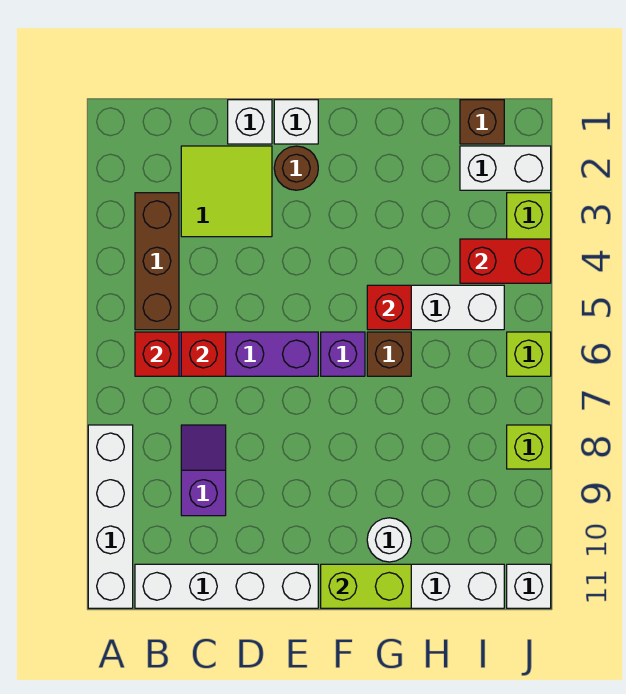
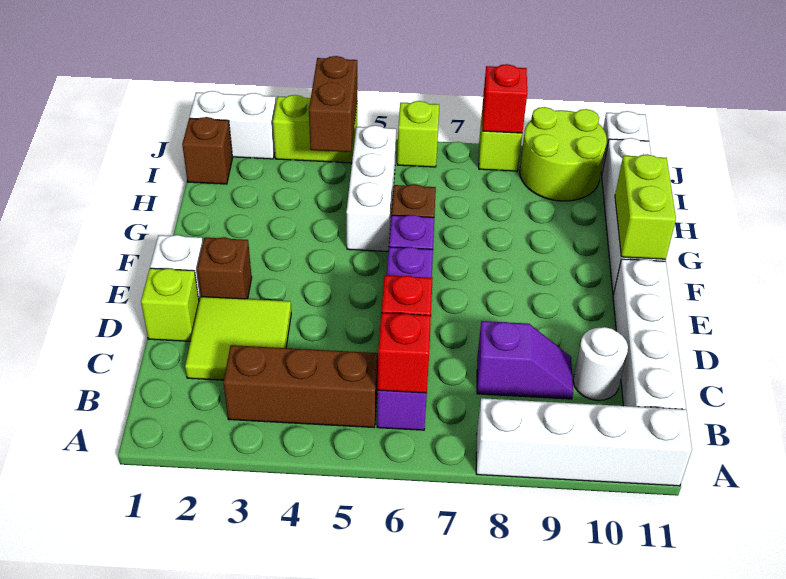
purple 1x2 slope [181,425,226,516] -> purple 1x2 slope turned to [477,321,573,399]
white 1x1 brick [228,100,272,144] -> lime 1x1 brick [141,268,199,341]
brown 1x1 round brick [274,146,318,190] -> brown 1x1 brick [197,237,252,299]
red 1x1 brick [367,285,411,330] -> red 1x1 brick moved to [482,64,527,133]
white 1x1 round brick [367,518,411,562] -> white 1x1 round brick moved to [573,327,628,400]
white 1x2 brick [460,146,551,190] -> white 1x2 brick turned to [189,91,276,159]
red 1x2 brick [460,239,551,283] -> brown 1x2 brick [309,56,357,152]
none -> lime 2x2 round brick [520,107,607,201]

